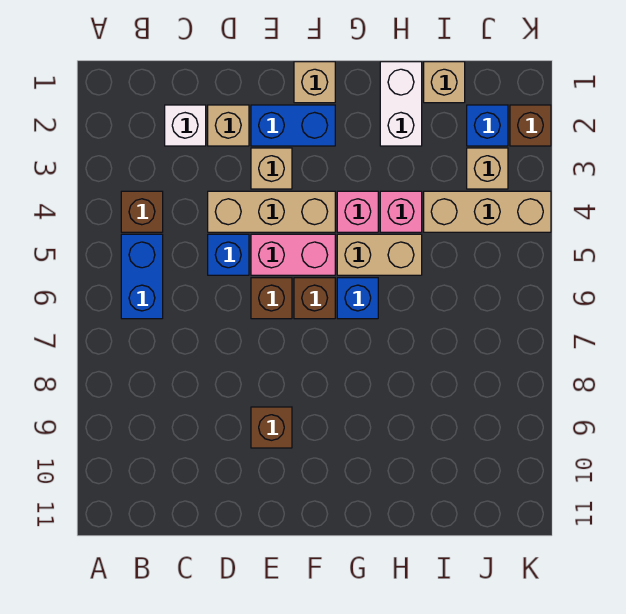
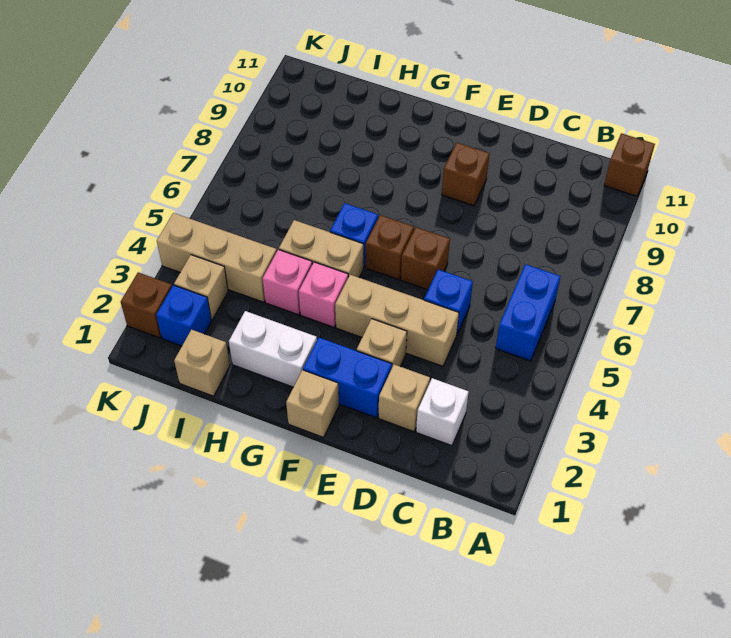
brown 1x1 brick [121,191,163,232] -> brown 1x1 brick moved to [604,133,655,196]
pink 1x2 brick [251,234,335,275] -> none
white 1x2 brick [380,62,422,146] -> white 1x2 brick turned to [229,311,317,387]

